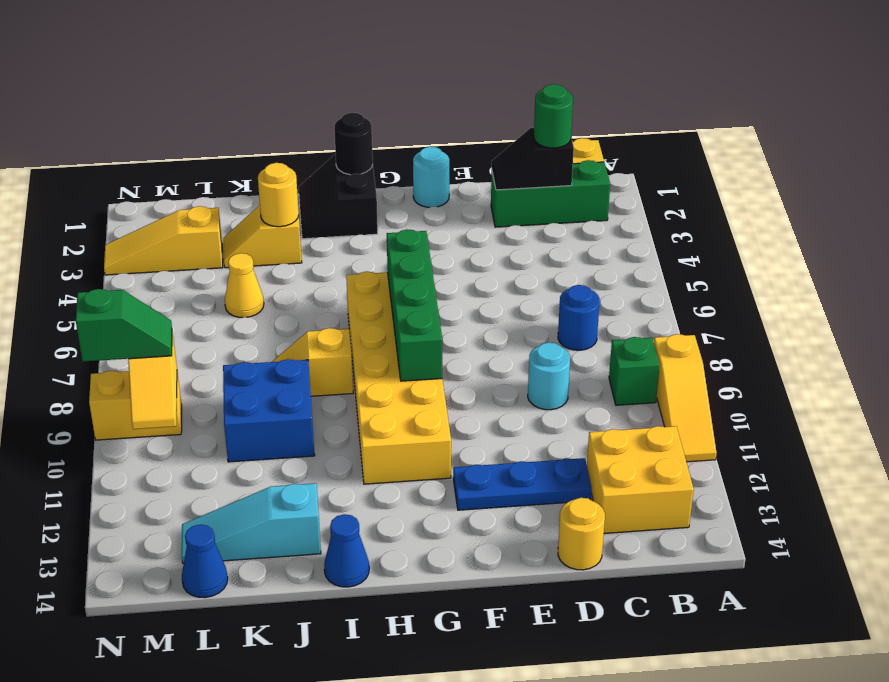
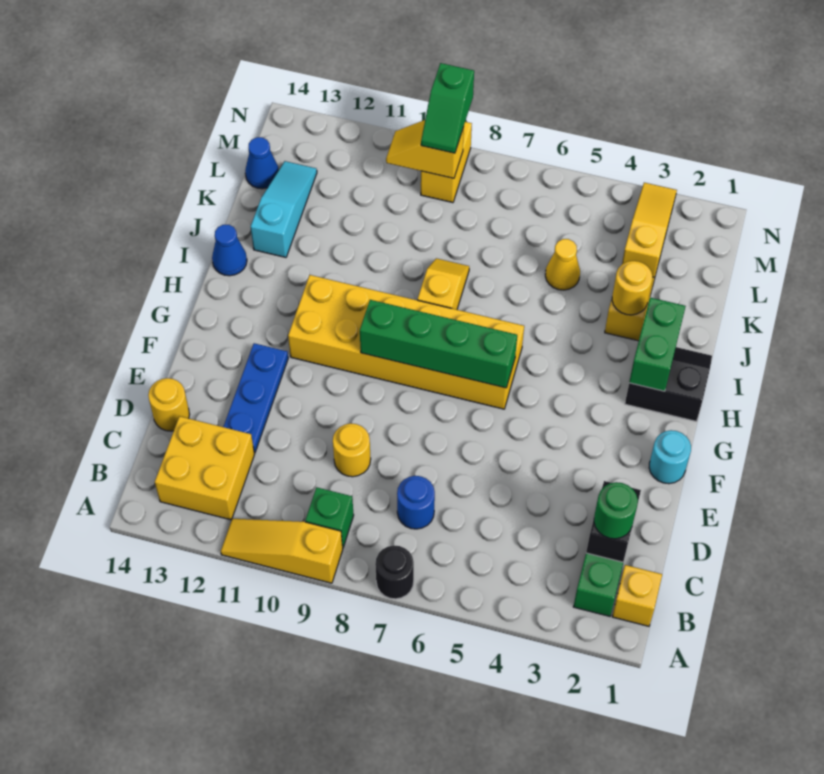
cyan 1x1 round brick [528,342,570,410] -> yellow 1x1 round brick [333,423,371,477]
black 1x1 round brick [334,113,373,175] -> black 1x1 round brick moved to [375,545,414,599]
none -> green 1x2 brick [629,298,686,391]
blue 2x2 brick [223,359,315,462] -> none

